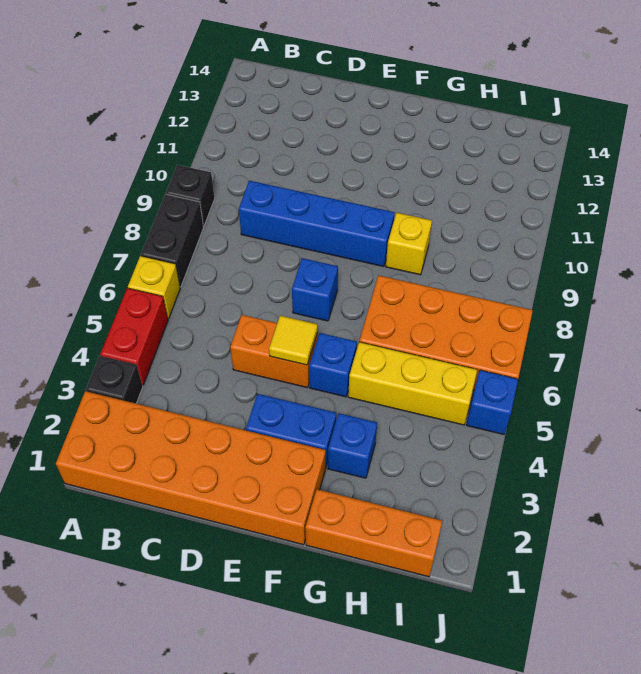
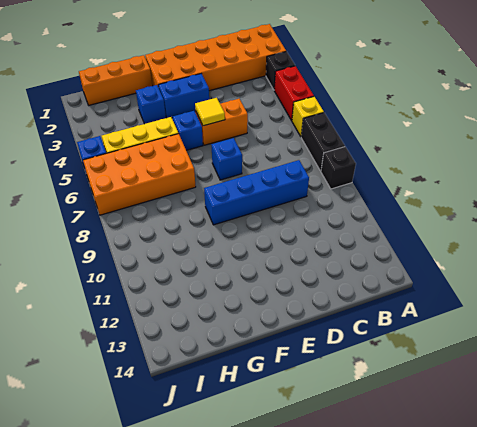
yellow 1x1 brick [386,213,432,275] -> none

